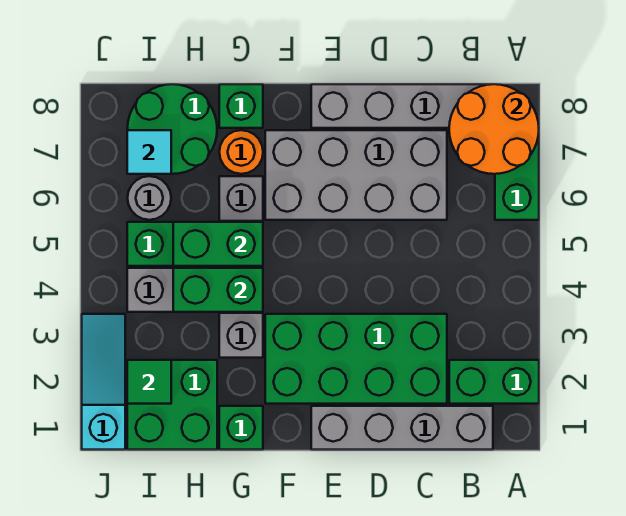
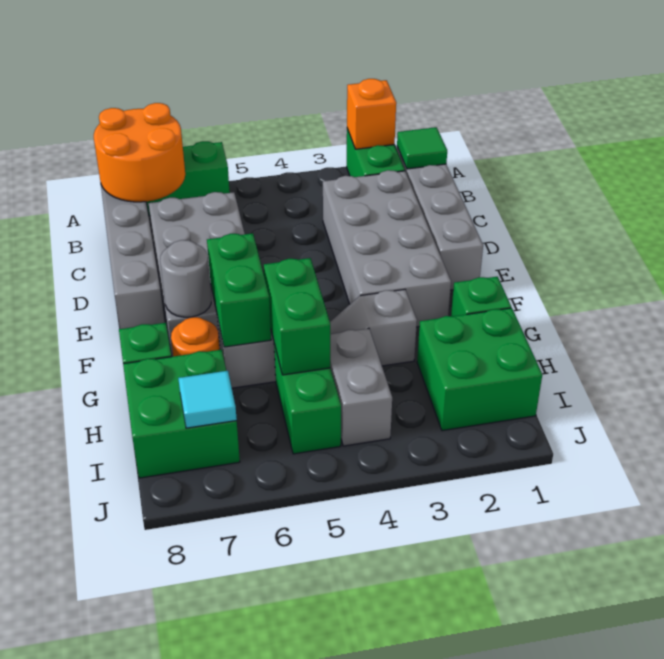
none -> orange 1x1 brick [347,79,396,149]
green 2x4 brick [265,314,447,404] -> grey 2x4 brick [323,170,451,327]
green 1x2 brick [173,268,263,312] -> green 1x2 brick moved to [207,233,271,347]
green 2x2 round brick [128,84,217,174] -> green 2x2 brick [123,350,240,478]
green 1x1 tile [127,360,171,404] -> green 1x1 tile moved to [397,127,447,169]
grey 1x1 round brick [128,176,171,220] -> grey 1x1 round brick moved to [160,240,211,317]
cyan 1x3 slope [82,314,125,450] -> none

